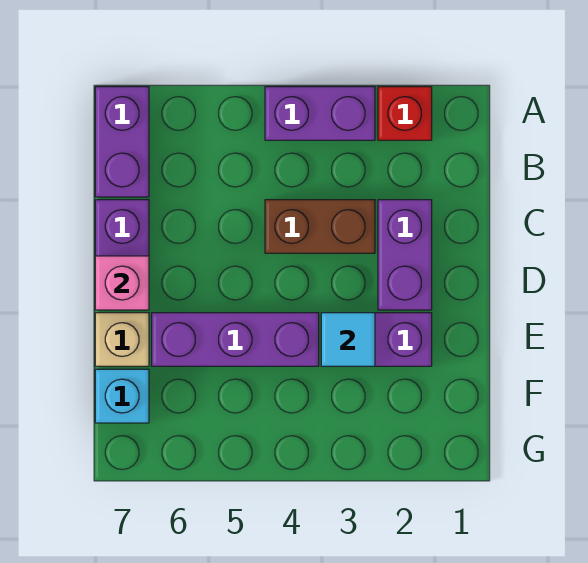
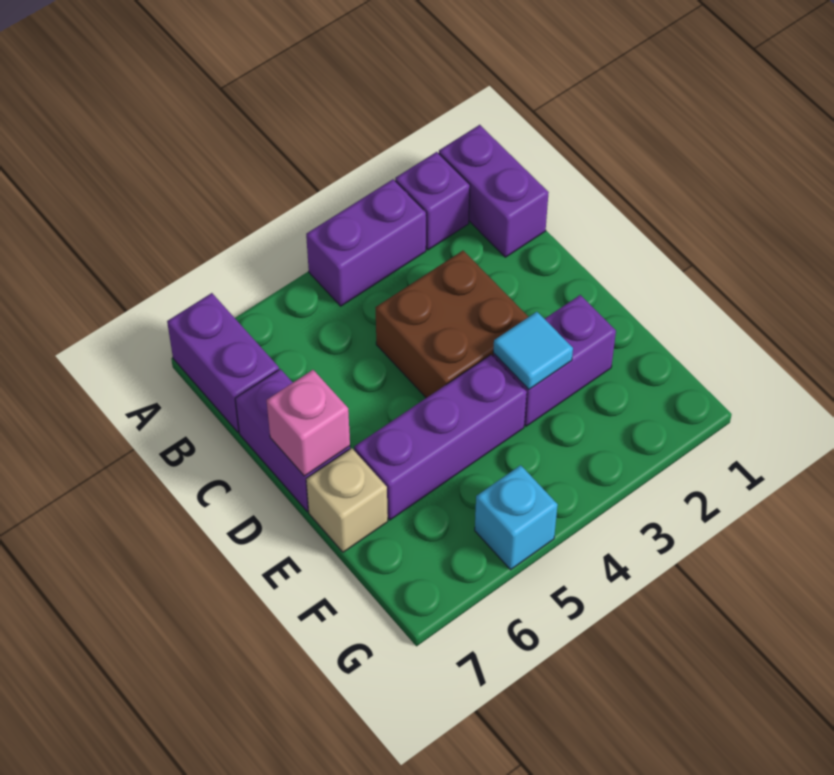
red 1x1 brick [378,87,432,140] -> purple 1x1 brick [395,152,470,250]
purple 1x2 brick [378,200,432,310] -> purple 1x2 brick moved to [439,125,549,257]
brown 1x2 brick [265,200,375,253] -> brown 2x2 brick [376,251,528,398]
cyan 1x1 brick [95,369,149,423] -> cyan 1x1 brick moved to [475,465,558,570]

